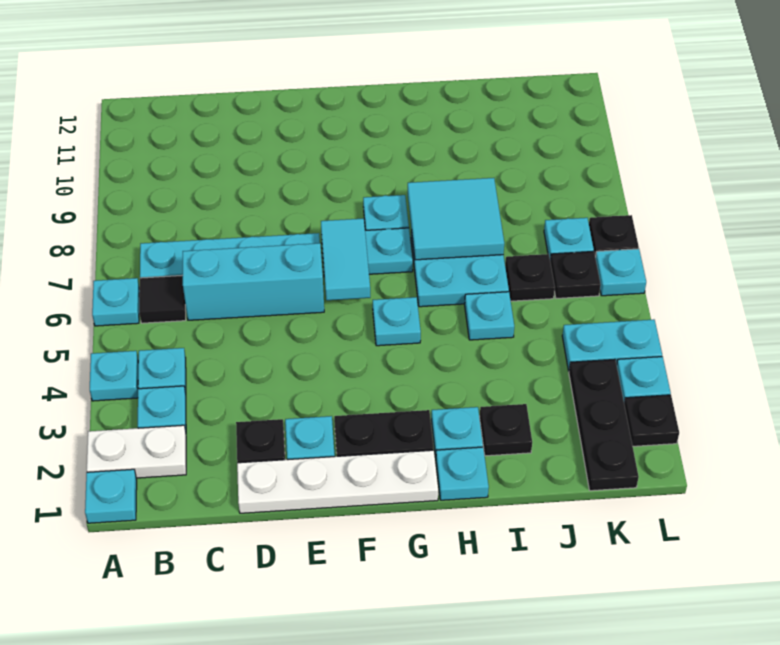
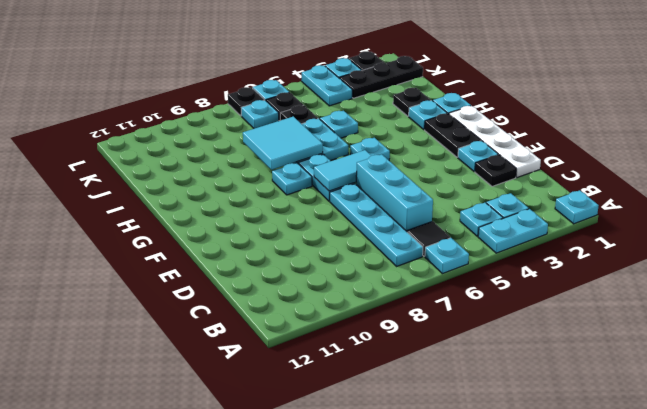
white 1x2 plate [87,425,186,478] -> none
cyan 1x1 plate [90,351,138,401] -> cyan 1x2 plate [478,209,548,253]

